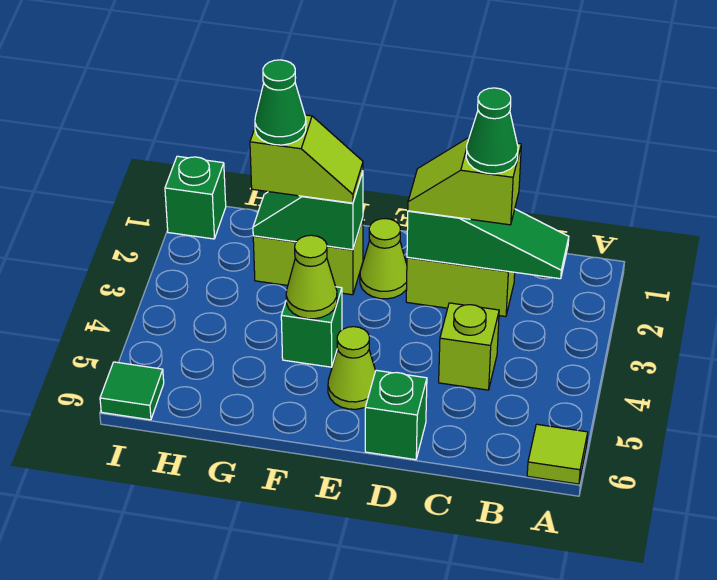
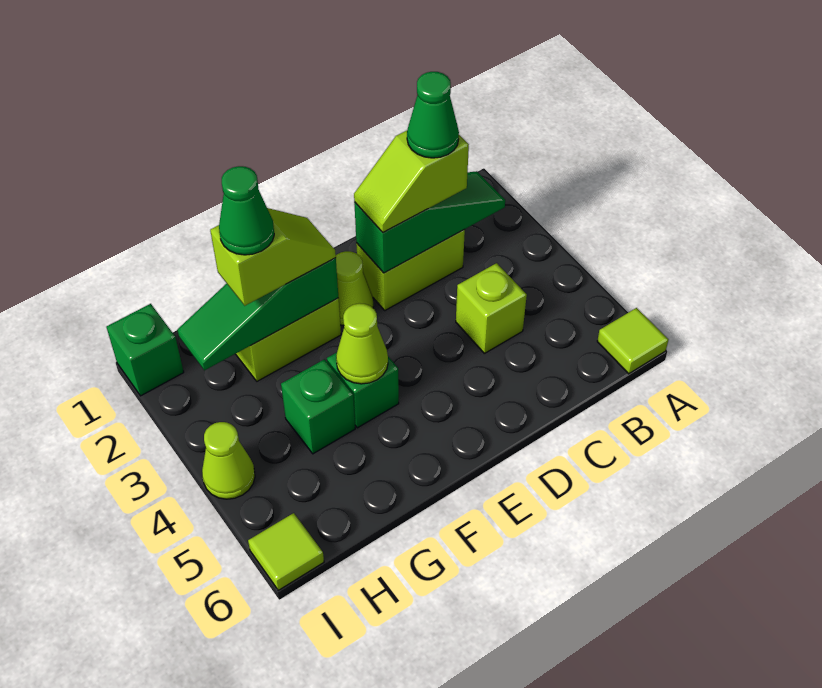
green 1x1 brick [365,370,427,460] -> green 1x1 brick moved to [281,359,355,454]
lime 1x1 cone [328,327,376,409] -> lime 1x1 cone moved to [202,422,255,499]
green 1x2 slope [253,172,363,250] -> green 1x3 slope [177,258,338,371]
green 1x1 tile [100,362,164,420] -> lime 1x1 tile [248,513,324,590]

